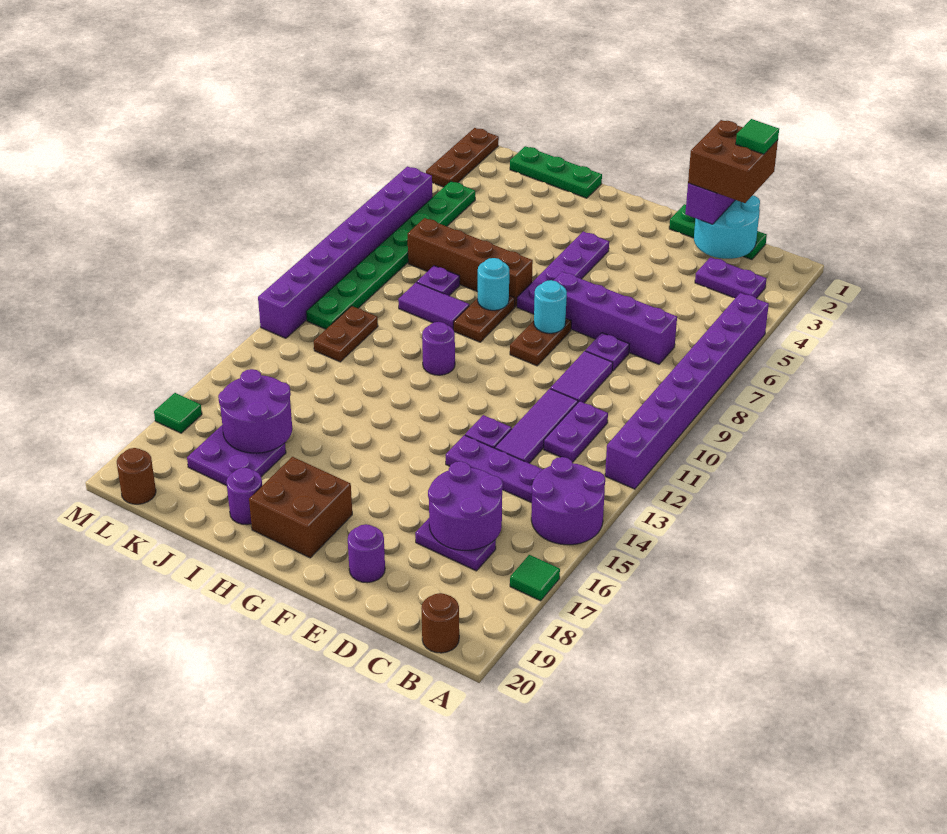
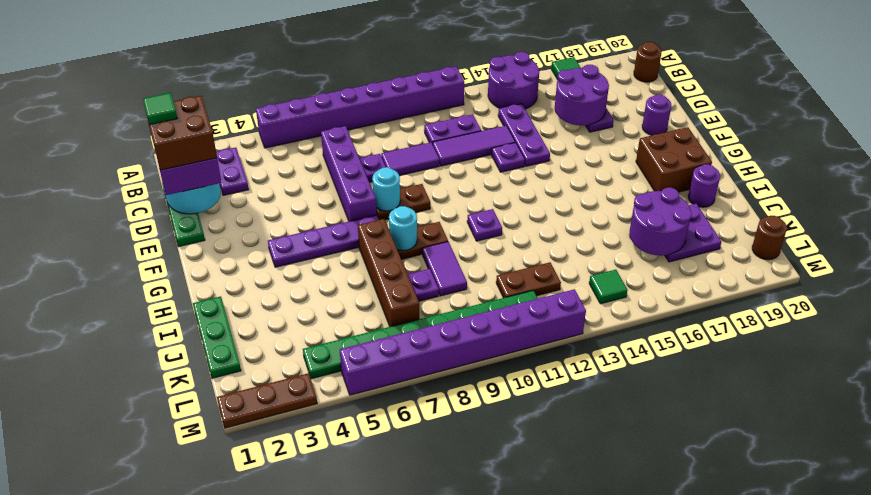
purple 1x1 round brick [422,322,455,375] -> purple 1x1 plate [467,209,502,241]
green 1x1 tile [154,393,202,433] -> green 1x1 tile moved to [589,270,627,304]

